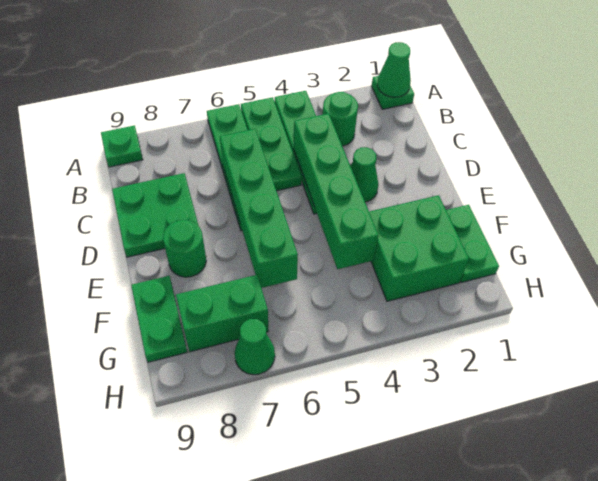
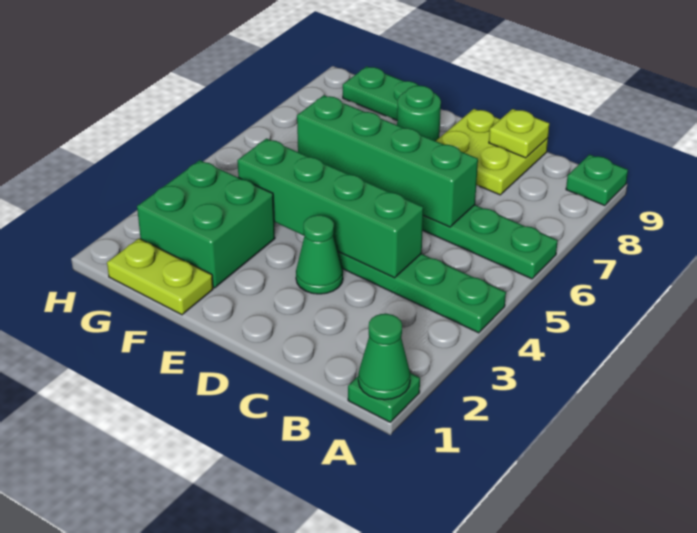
green 1x3 plate [241,97,302,191] -> none
green 1x1 round brick [323,92,358,146] -> none
green 2x2 plate [112,173,198,257] -> lime 2x2 plate [436,109,548,195]
none -> lime 1x1 plate [489,109,549,158]
green 1x2 plate [446,205,499,282] -> lime 1x2 plate [107,238,213,315]
green 1x2 brick [176,275,269,352] -> none
green 1x1 cone [235,319,275,375] -> none

